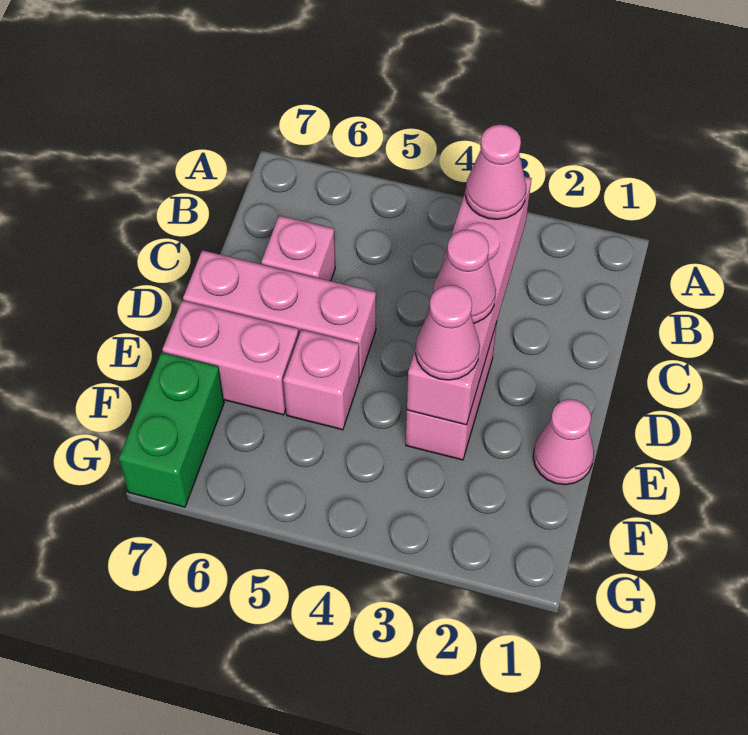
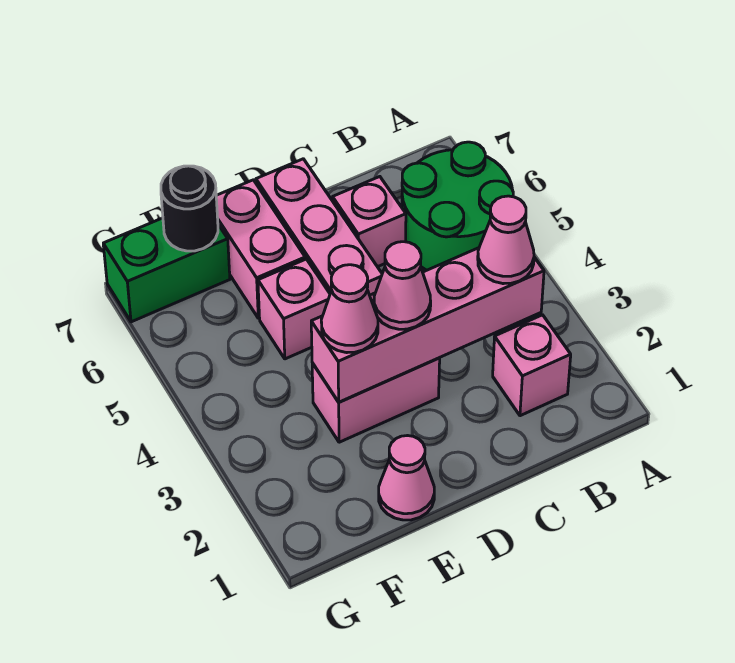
none -> green 2x2 round brick [402,142,513,270]
none -> pink 1x1 brick [493,315,571,416]
none -> black 1x1 round brick [161,166,218,251]

